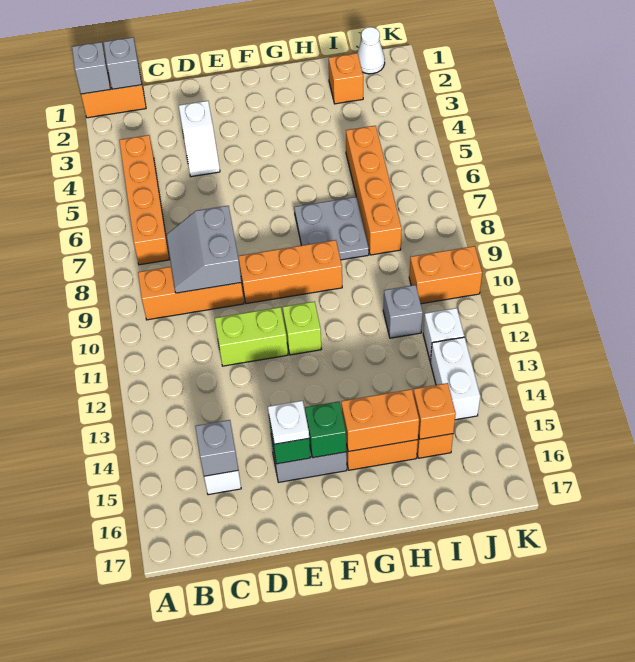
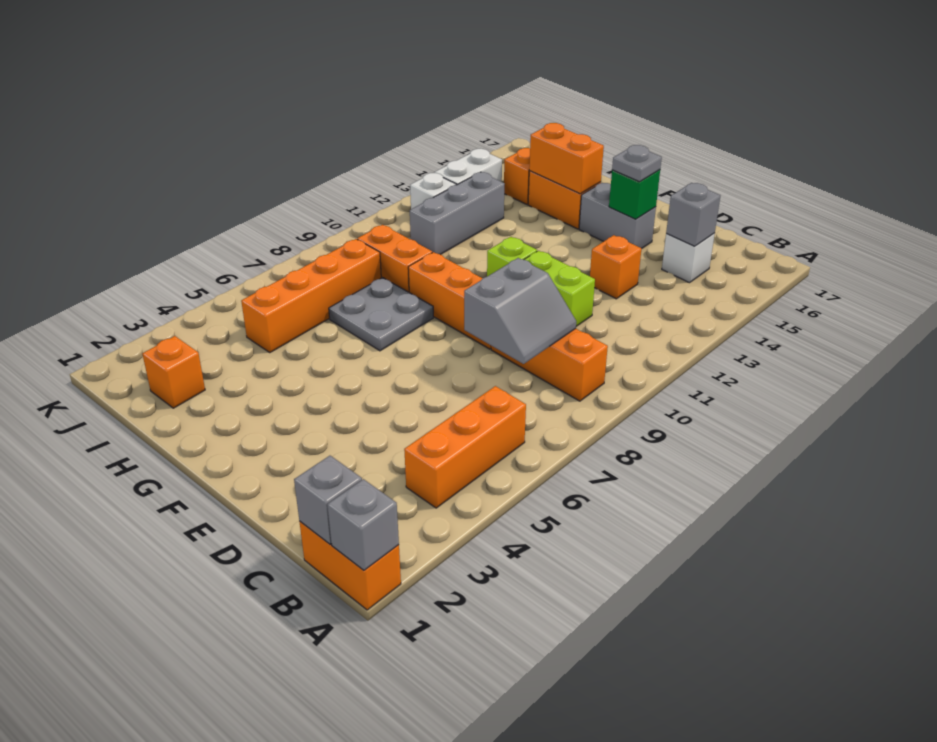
orange 1x4 brick [119,135,170,265] -> orange 1x3 brick [404,386,526,508]
white 1x2 slope [179,101,220,177] -> none
white 1x1 plate [268,401,309,444] -> grey 1x1 plate [612,145,662,182]
green 1x1 brick [305,402,346,458] -> none
grey 1x1 brick [383,285,423,338] -> grey 1x3 brick [410,172,504,255]
orange 1x1 brick [413,383,456,439] -> orange 1x1 brick moved to [590,235,642,299]
white 1x1 cone [358,27,385,74] -> none
orange 1x2 brick [409,246,482,304] -> orange 1x2 brick moved to [357,225,432,292]

